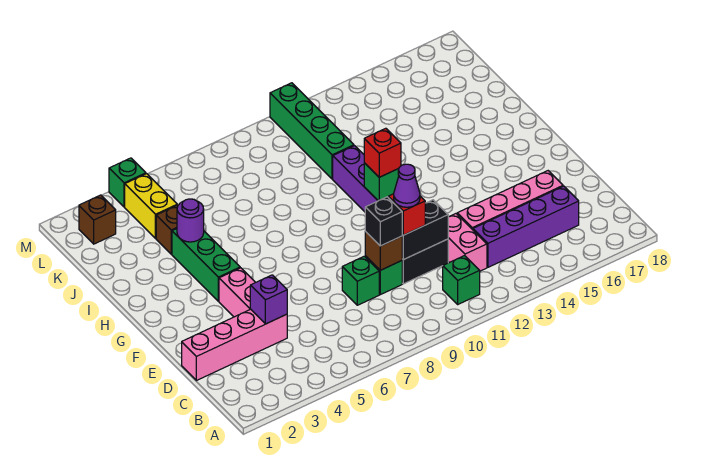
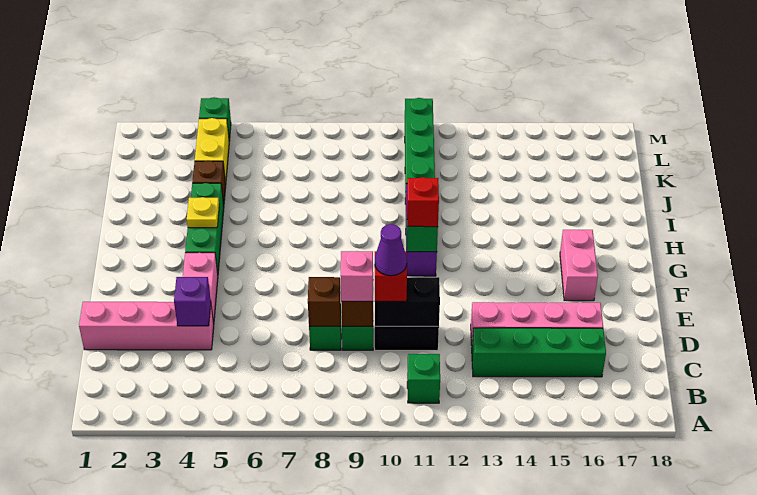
pink 1x2 brick [448,214,487,271] -> pink 1x2 brick moved to [560,230,598,301]
purple 1x4 brick [473,186,579,267] -> green 1x4 brick [472,328,606,377]
black 1x1 brick [365,197,402,246] -> pink 1x1 brick [341,251,373,301]
none -> yellow 1x1 plate [187,197,219,228]
purple 1x1 round brick [177,199,204,242] -> none
brown 1x1 brick [79,195,116,244] -> brown 1x1 brick moved to [308,277,341,326]

